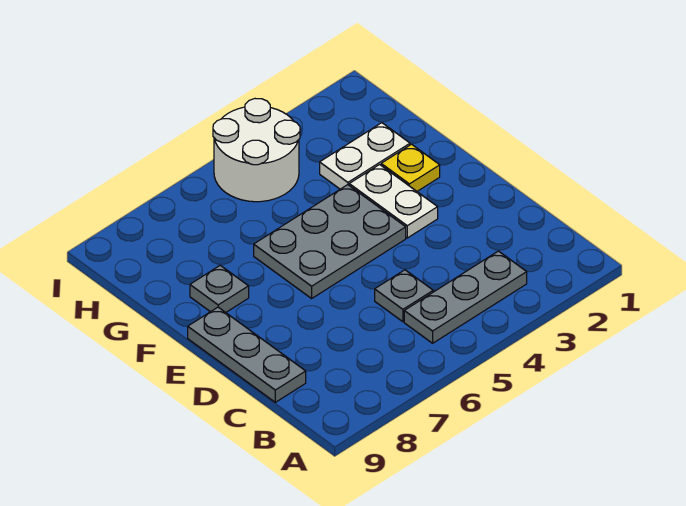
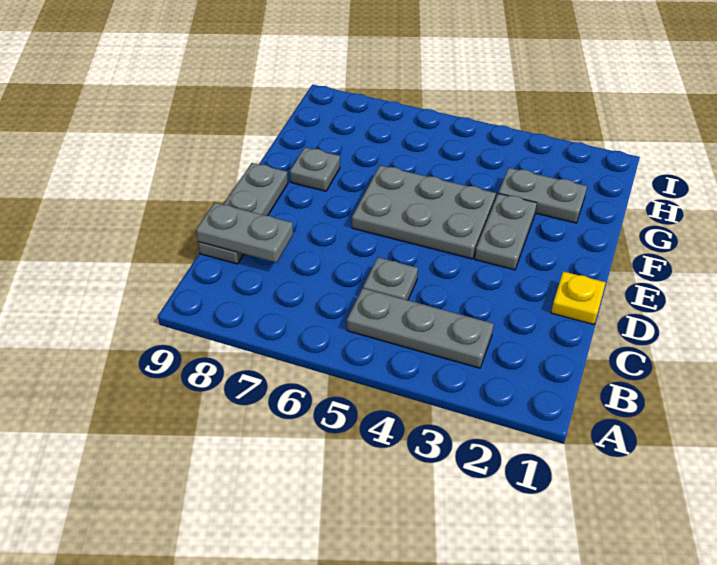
none -> grey 1x2 plate [196,202,293,263]
white 1x2 plate [349,165,438,238] -> grey 1x2 plate [475,193,537,270]
yellow 1x1 plate [381,144,440,191] -> yellow 1x1 plate moved to [551,271,606,324]
white 1x2 plate [320,123,410,189] -> grey 1x2 plate [498,168,587,223]
white 2x2 round brick [213,99,300,202] -> none

